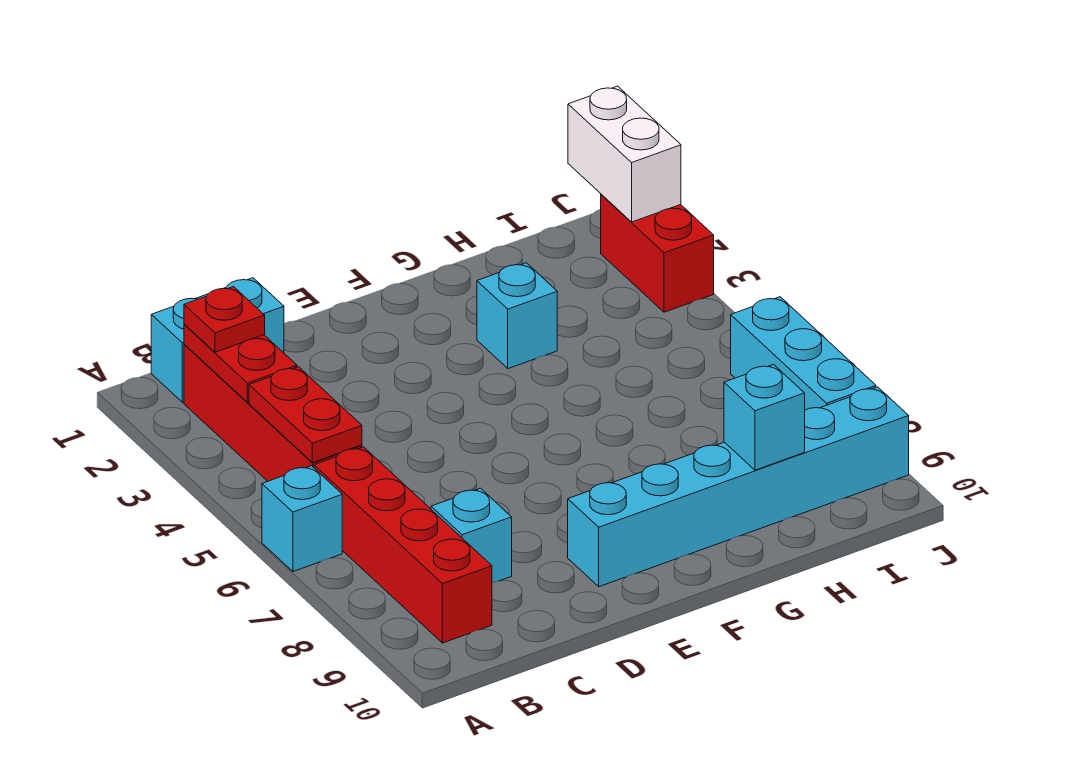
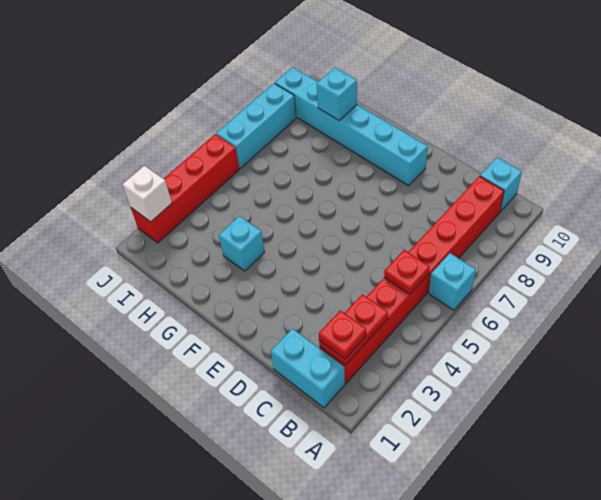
red 1x2 plate [249,367,362,463] -> red 1x1 plate [384,250,430,294]
cyan 1x1 brick [431,488,512,583] -> cyan 1x1 brick moved to [480,157,522,212]
white 1x2 brick [568,86,681,222] -> white 1x1 brick [123,166,172,222]
red 1x2 brick [601,194,714,312] -> red 1x4 brick [131,134,239,243]

